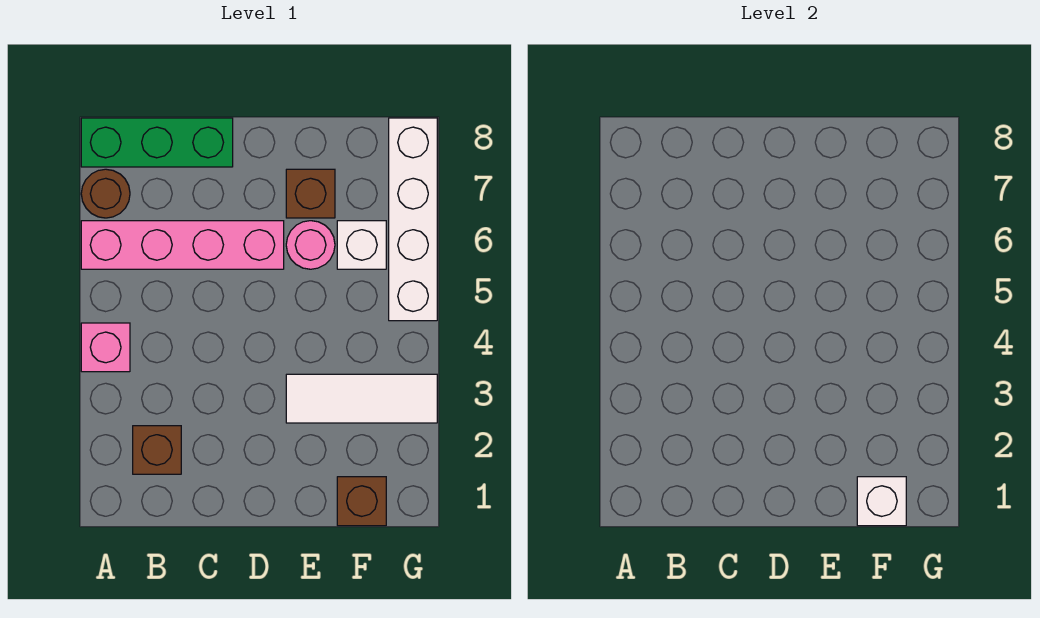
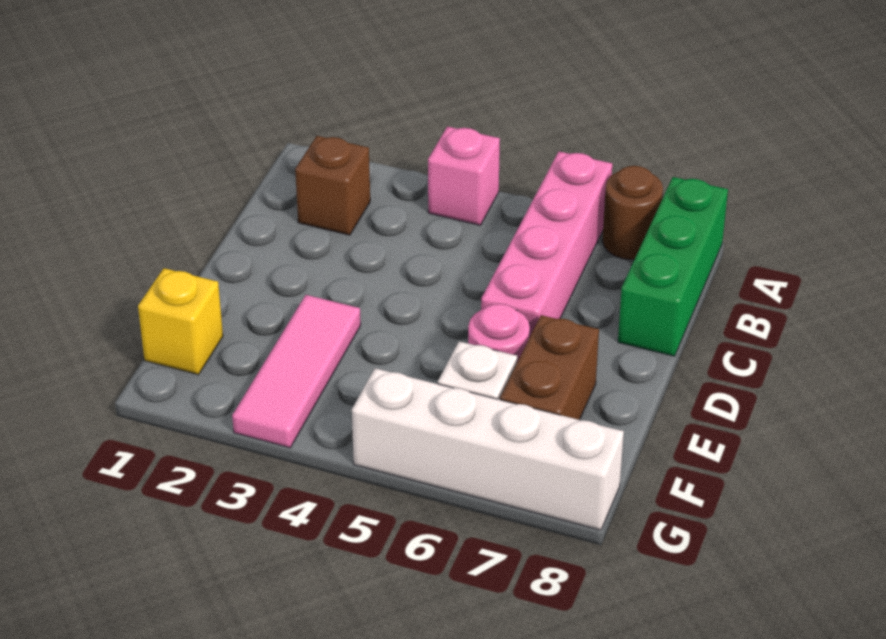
white 1x3 tile [286,374,437,423] -> pink 1x3 tile [232,295,361,448]
brown 1x1 brick [286,169,335,218] -> brown 1x2 brick [500,315,599,420]
brown 1x1 brick [337,477,386,526] -> yellow 1x1 brick [138,268,223,375]
white 1x1 brick [857,477,906,526] -> none

